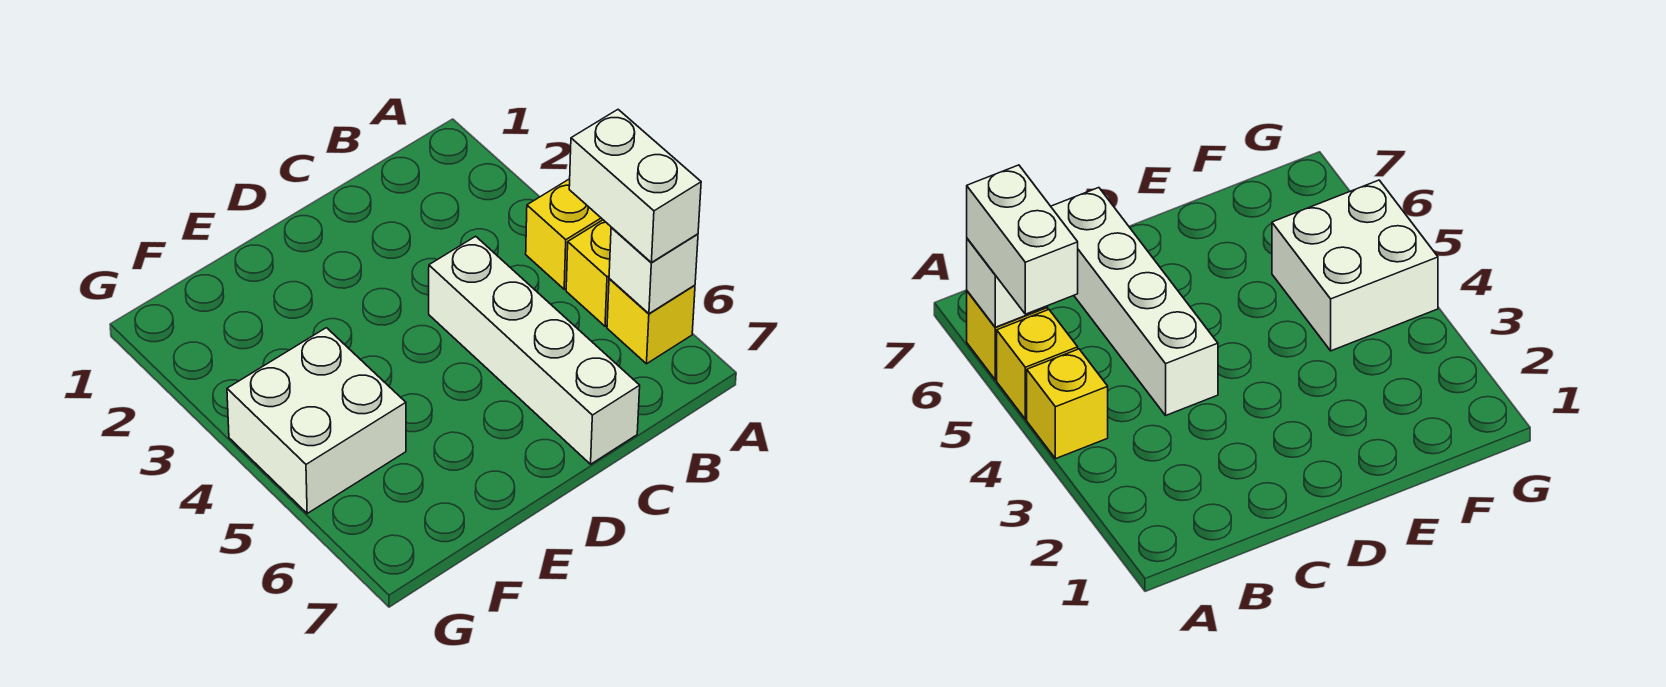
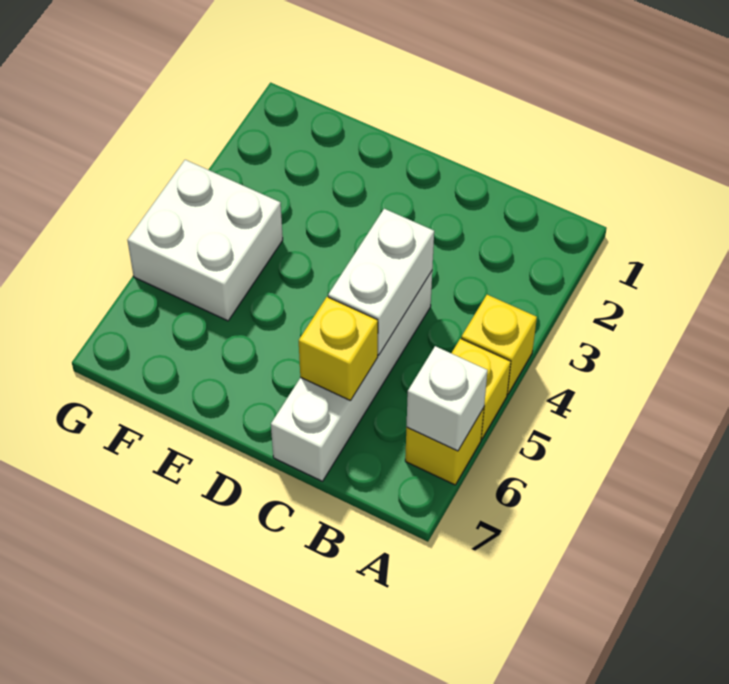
white 1x2 brick [569,110,701,263] -> white 1x2 brick moved to [328,209,434,355]
none -> yellow 1x1 brick [299,297,378,401]

